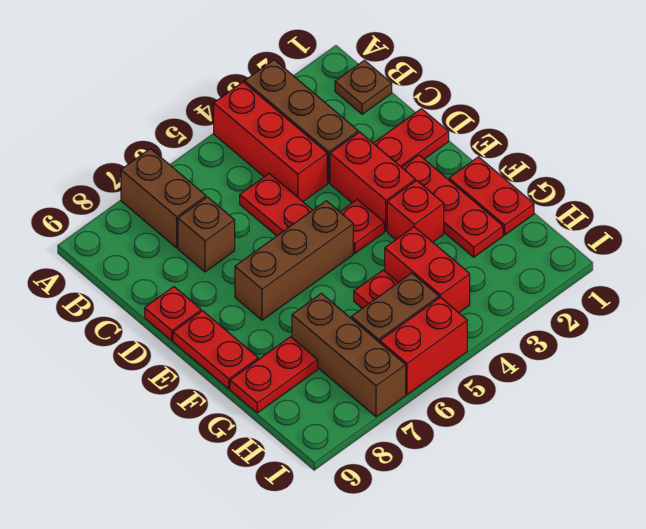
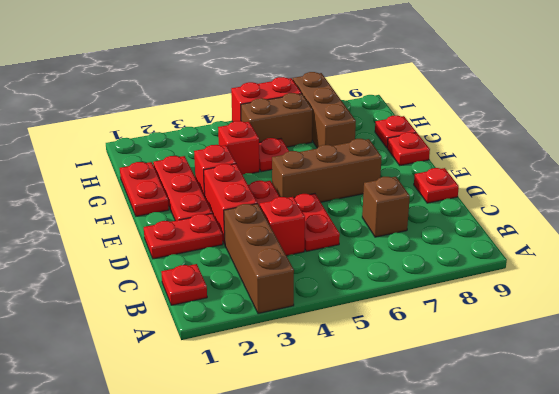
red 1x3 brick [214,82,327,202] -> red 1x1 brick [260,197,305,256]
brown 1x2 brick [121,149,206,248] -> none
brown 1x1 plate [335,60,392,114] -> red 1x1 plate [161,264,207,305]
red 1x2 plate [173,311,258,389] -> red 1x1 plate [387,132,430,165]
red 1x2 brick [385,227,470,313] -> red 1x1 brick [218,121,259,175]
red 1x2 plate [230,337,318,413] -> red 1x1 plate [375,116,416,148]

